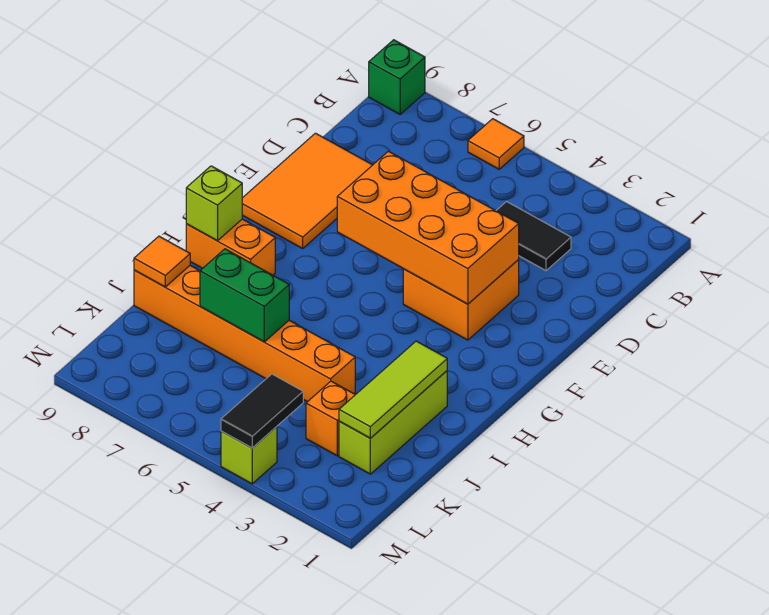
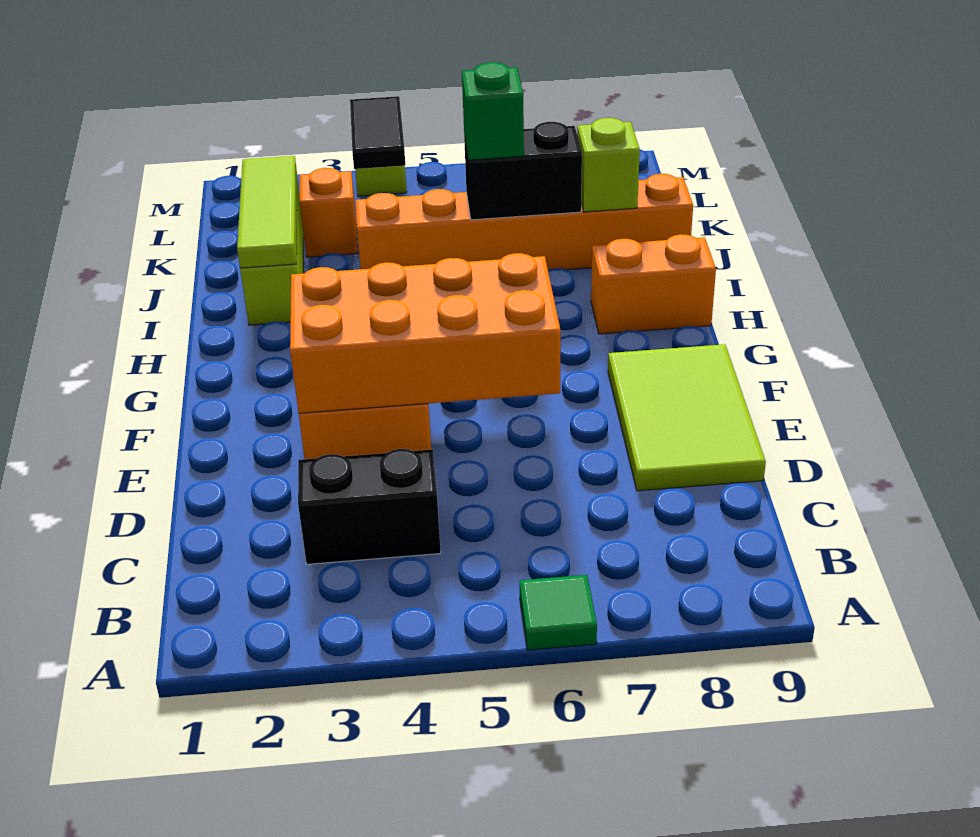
orange 1x1 tile [468,119,524,169] -> green 1x1 tile [520,575,597,650]
green 1x1 brick [369,40,425,114] -> green 1x1 brick moved to [462,62,524,160]
black 1x2 tile [496,202,571,271] -> black 1x2 brick [298,449,441,564]
orange 2x3 tile [242,133,372,248] -> lime 2x3 tile [608,344,766,491]
lime 1x1 brick [186,166,242,241] -> lime 1x1 brick moved to [577,118,640,212]
green 1x2 brick [200,249,289,342] -> black 1x2 brick [464,122,582,220]
orange 1x1 tile [134,236,190,287] -> none

